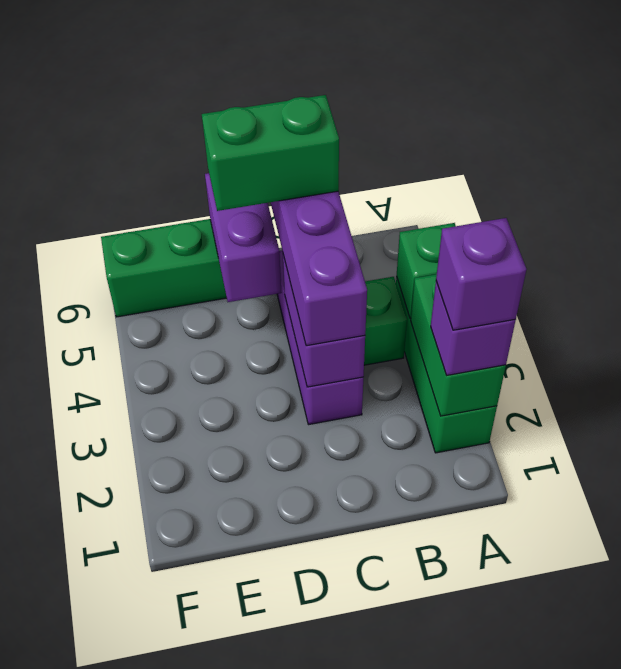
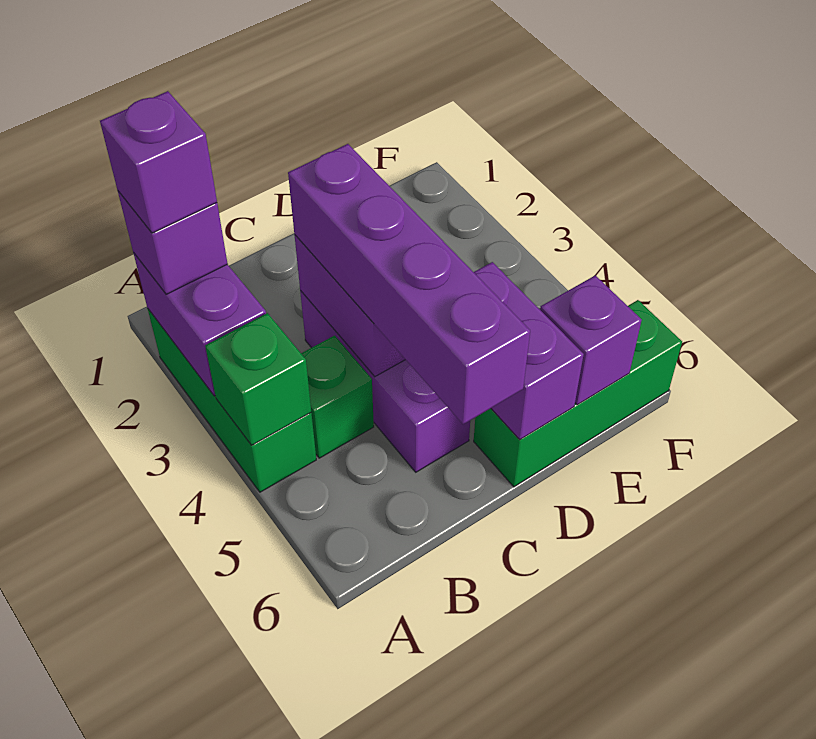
green 1x2 brick [411,274,506,416] -> purple 1x2 brick [134,254,266,396]
green 1x2 brick [202,95,339,211] -> none
none -> purple 1x1 brick [540,275,642,405]

